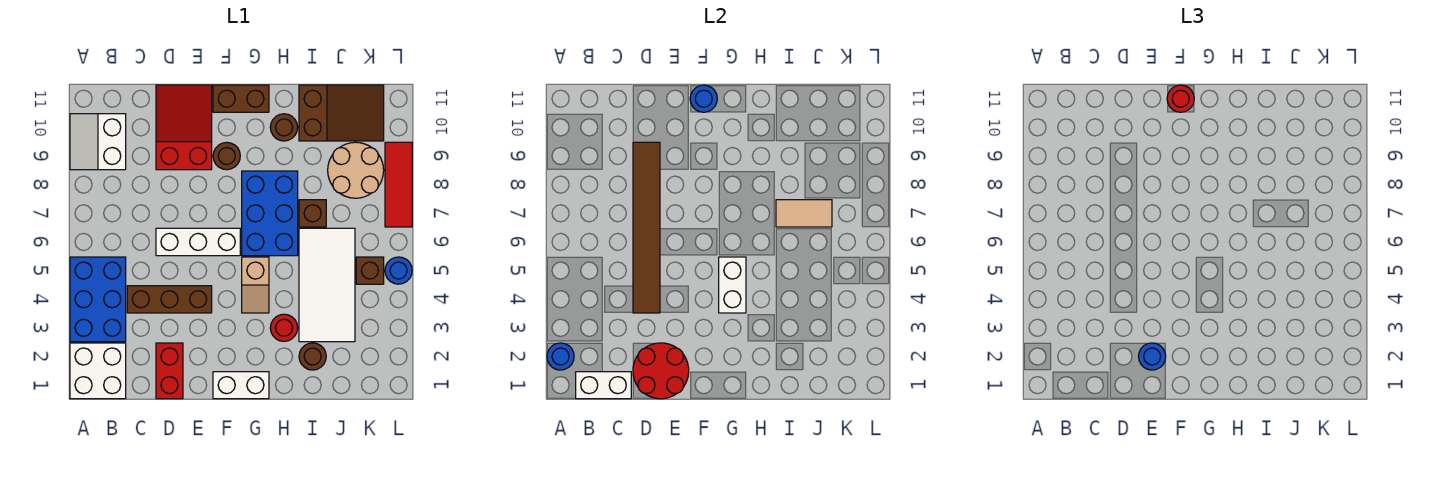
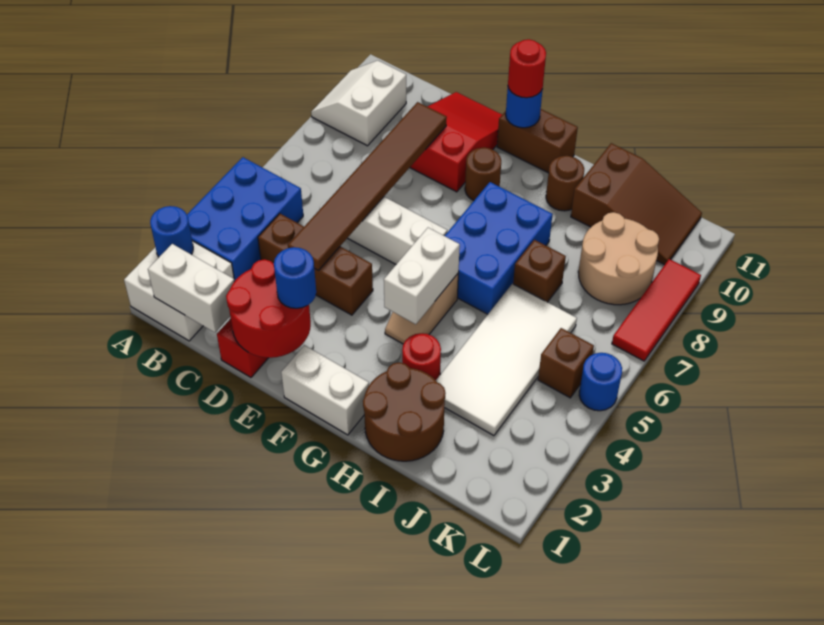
brown 1x1 round brick [299,343,326,370] -> brown 2x2 round brick [363,362,445,461]
tan 1x2 tile [776,200,832,227] -> none

